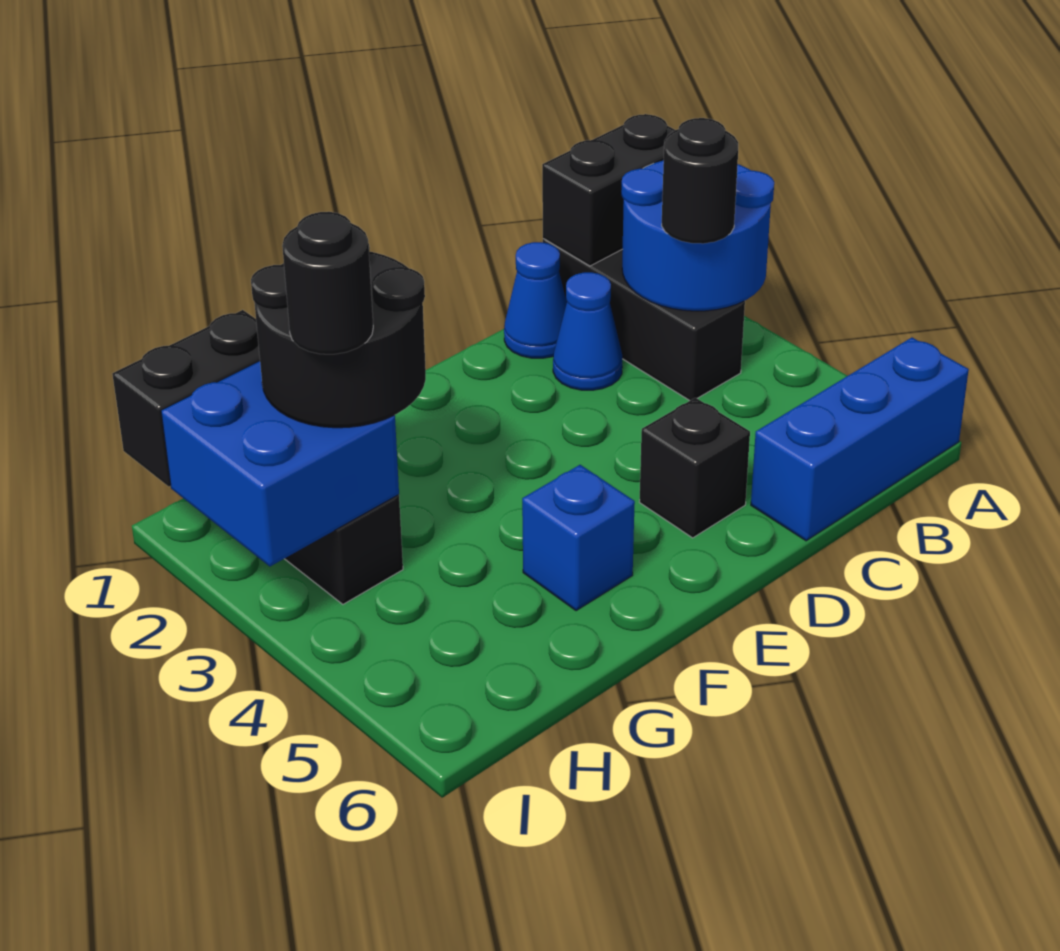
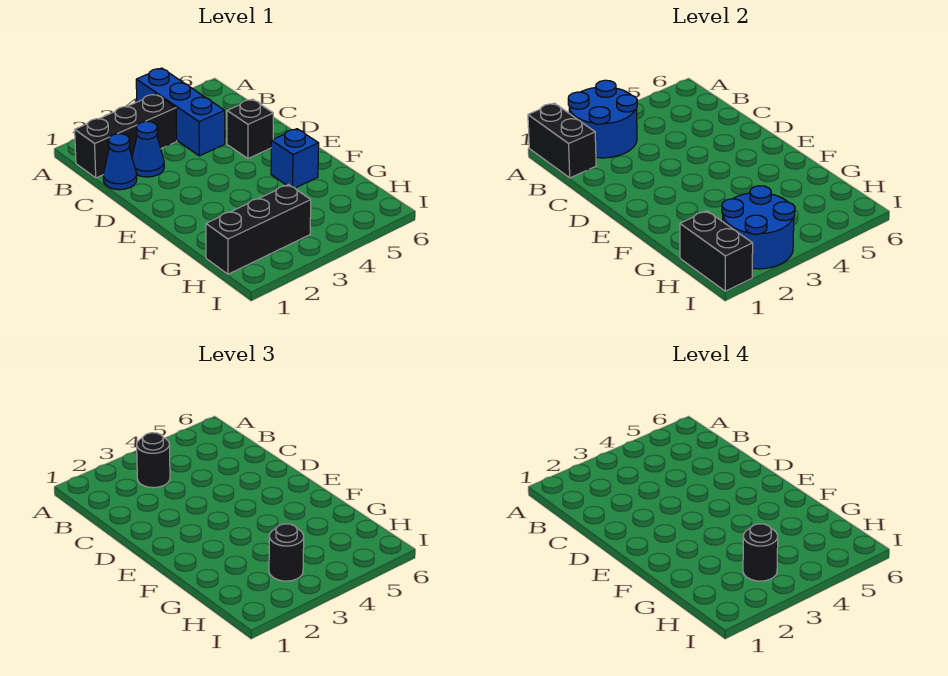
blue 1x3 brick [751,338,969,541] -> blue 1x3 brick moved to [136,68,225,156]
black 2x2 round brick [251,243,426,428] -> black 1x1 round brick [269,524,304,581]
blue 2x2 brick [161,361,399,566] -> blue 2x2 round brick [722,186,795,269]

